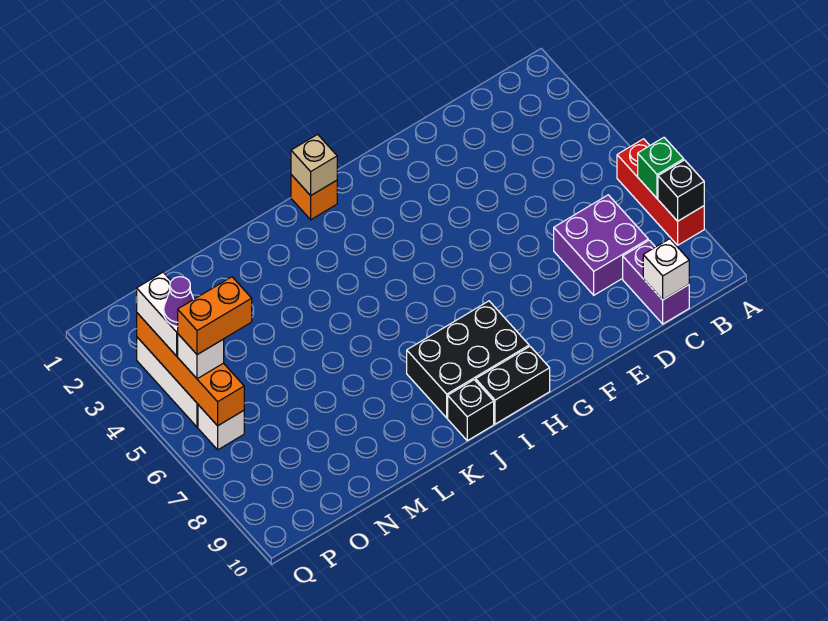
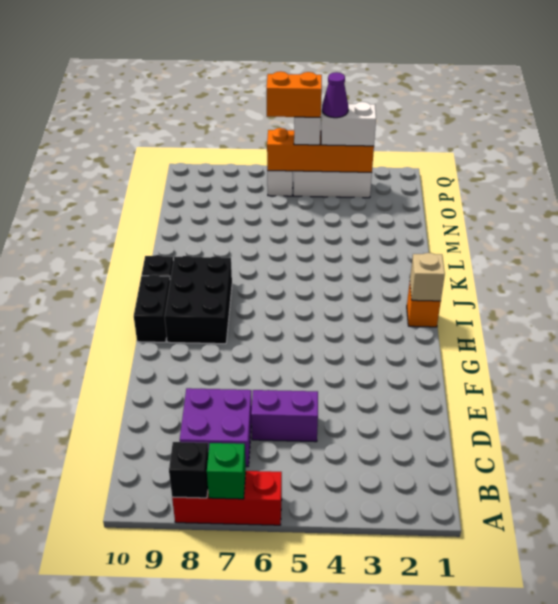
purple 1x2 brick [623,240,689,324] -> purple 1x2 brick moved to [251,390,318,442]
white 1x1 brick [643,239,689,300] -> none
orange 1x2 brick [178,277,252,355] -> orange 1x2 brick turned to [267,71,322,117]

